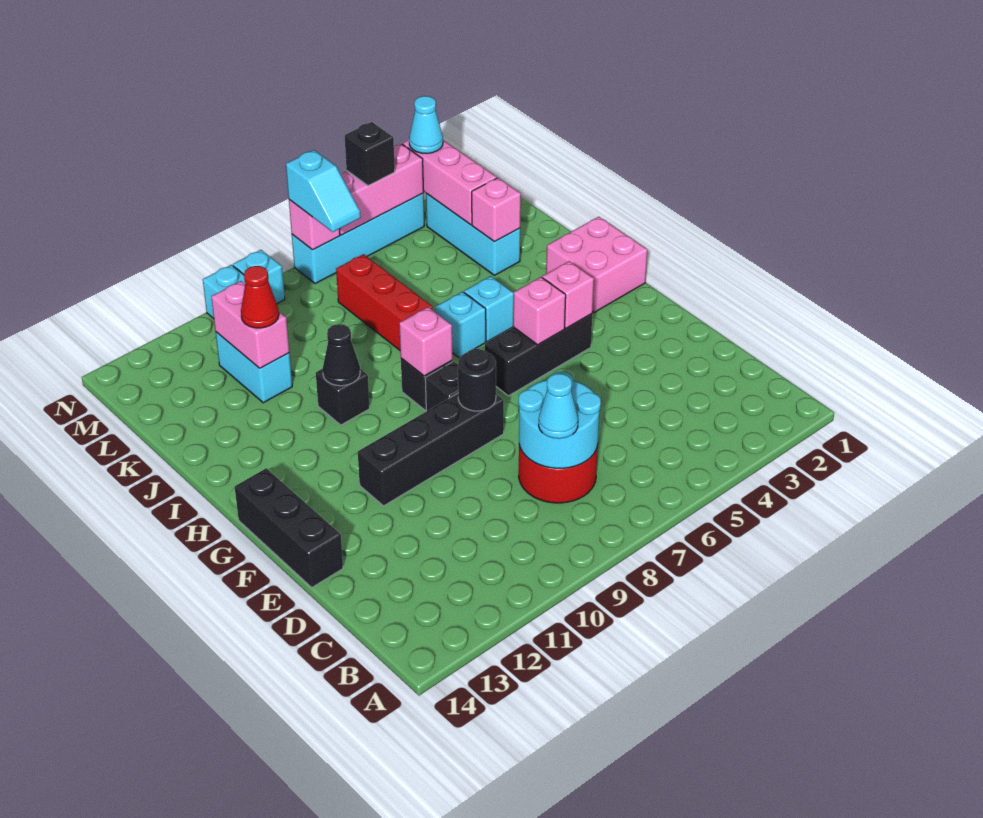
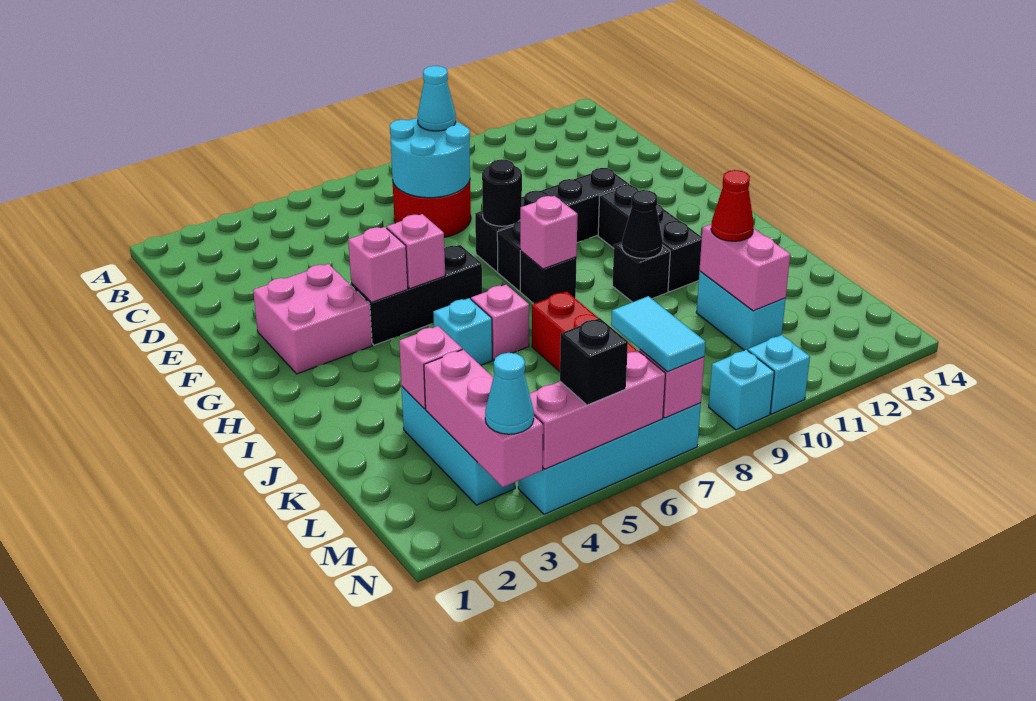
black 1x3 brick [235,468,343,587] -> black 1x3 brick moved to [598,185,702,292]
pink 2x2 brick [546,217,647,312] -> pink 2x2 brick moved to [253,264,372,374]
cyan 1x1 brick [435,292,486,358] -> pink 1x1 brick [471,285,529,360]
cyan 1x2 slope [286,150,361,232] -> cyan 1x2 tile [611,296,705,372]

